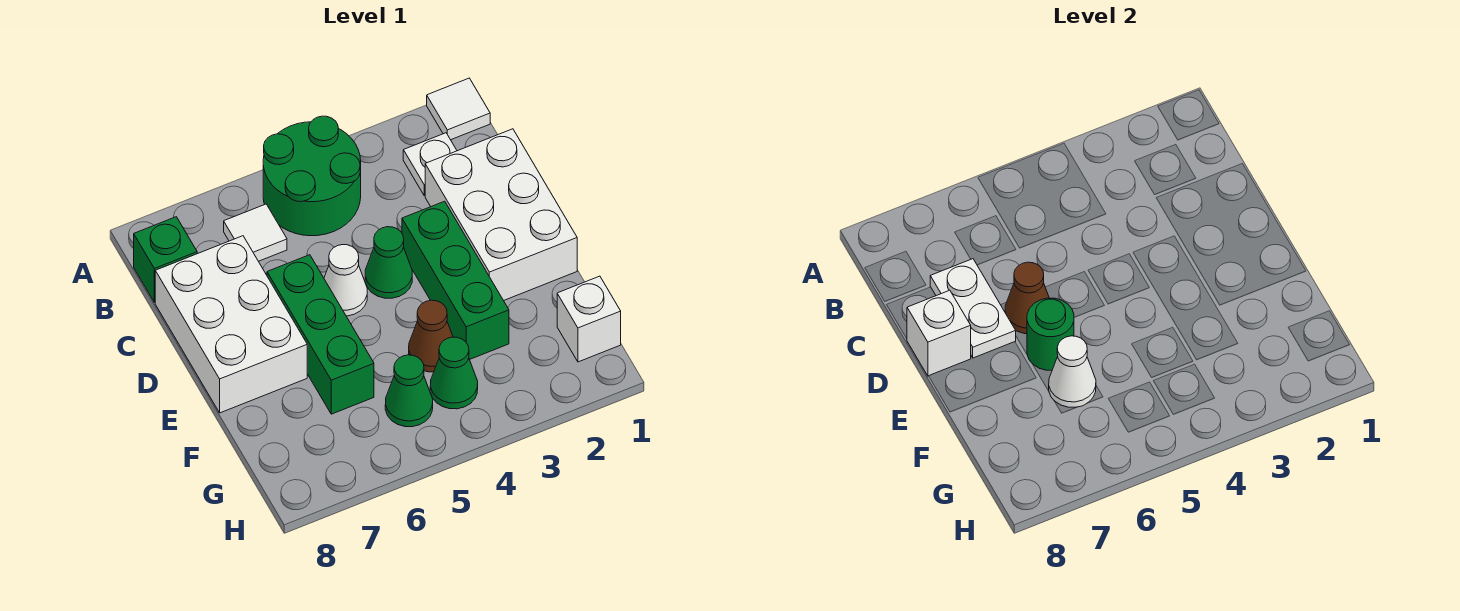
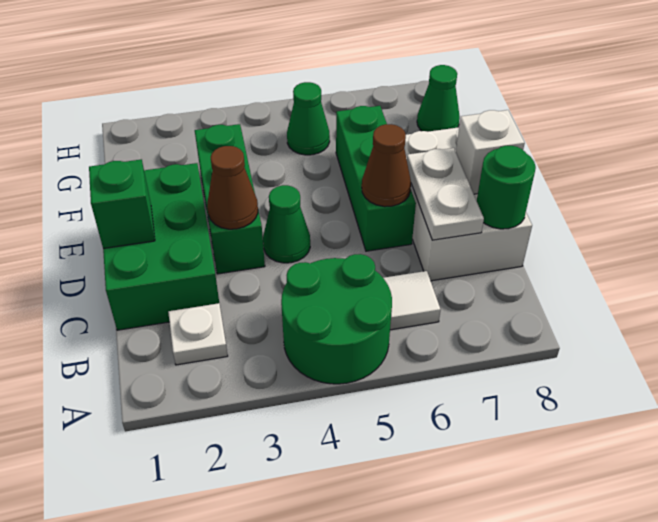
white 1x1 tile [427,78,490,140] -> none
green 1x1 brick [134,217,197,302] -> green 1x1 brick moved to [89,159,155,249]
white 2x3 brick [425,129,577,301] -> green 2x3 brick [103,163,219,330]
white 1x1 cone [324,245,367,316] -> none
green 1x1 round brick [1027,298,1074,370] -> green 1x1 round brick moved to [477,146,536,229]
brown 1x1 cone [409,300,453,372] -> brown 1x1 cone moved to [207,146,258,229]
white 1x1 cone [1049,336,1096,407] -> none
white 1x1 brick [557,276,621,362] -> none
green 1x1 cone [430,337,478,409] -> green 1x1 cone moved to [417,65,460,132]

